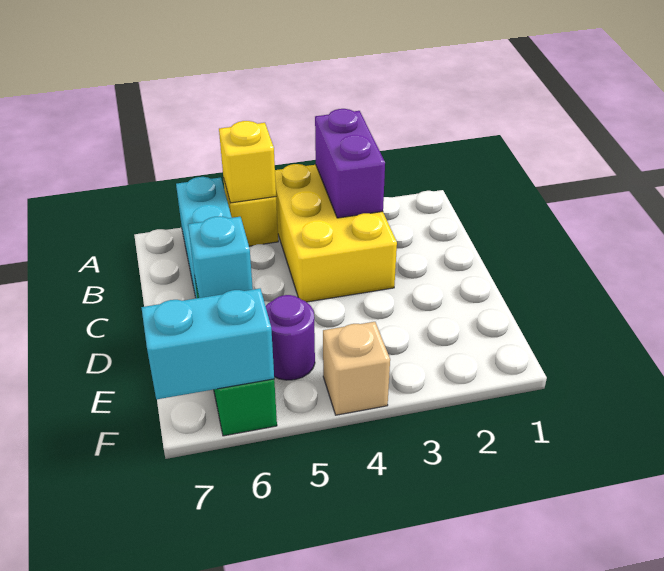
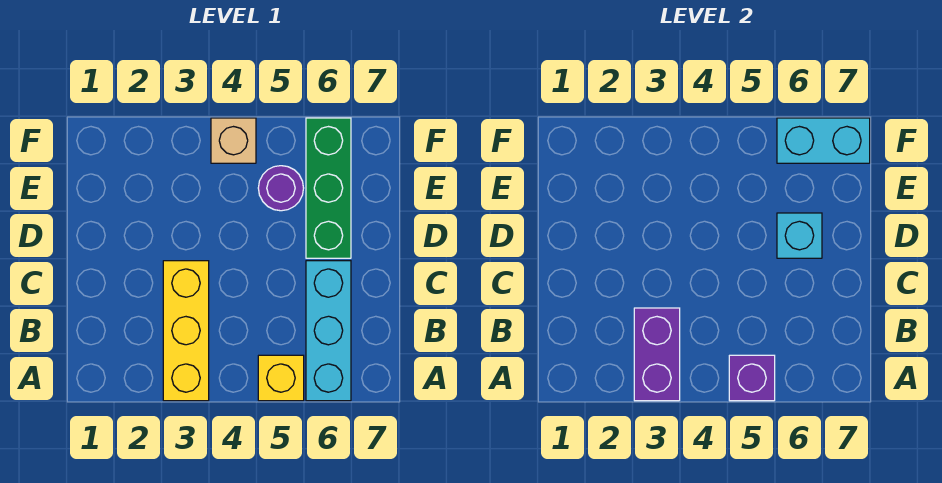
yellow 2x3 brick [275,164,397,302] -> yellow 1x3 brick [163,261,209,401]
yellow 1x1 brick [219,121,276,203] -> purple 1x1 brick [729,355,775,401]

